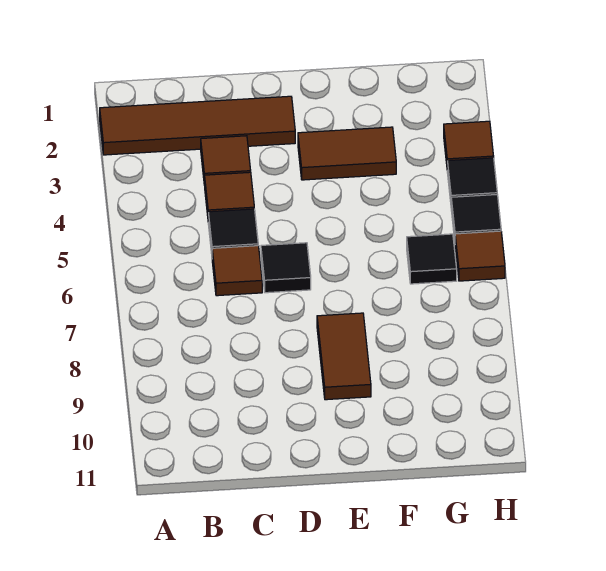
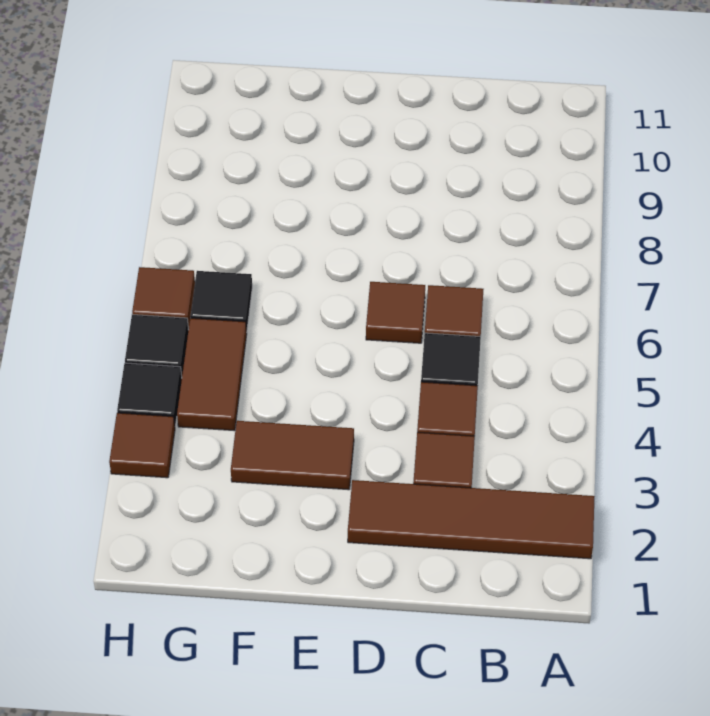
black 1x1 tile [261,243,311,293] -> brown 1x1 tile [366,282,425,343]
brown 1x2 tile [317,313,371,400] -> brown 1x2 tile moved to [177,318,247,431]

